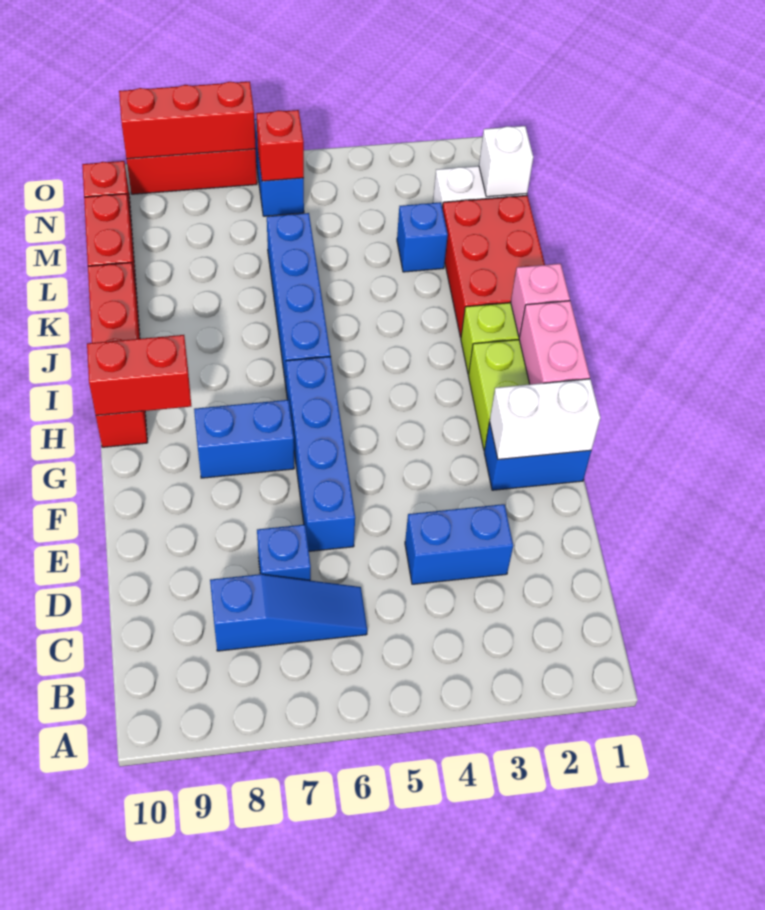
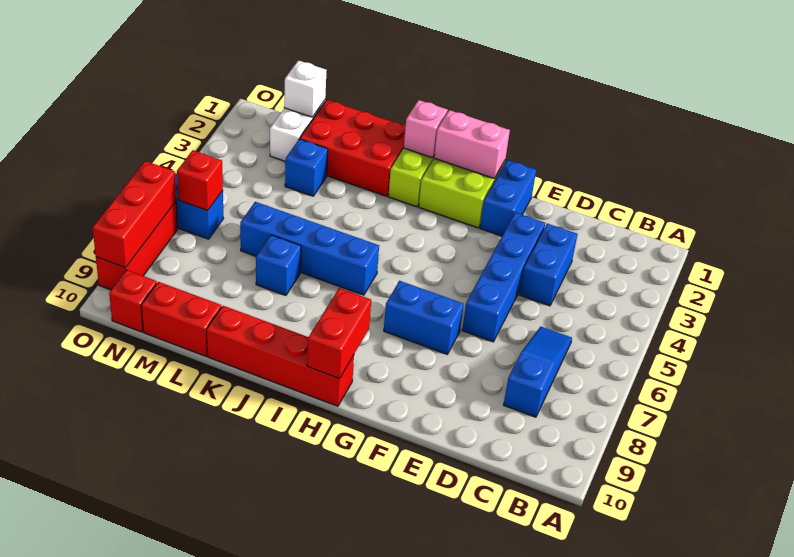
blue 1x1 brick [257,525,311,581] -> blue 1x1 brick moved to [256,235,301,295]
blue 1x4 brick [286,357,355,551] -> blue 1x4 brick turned to [462,213,545,342]
white 1x2 brick [490,379,600,460] -> none
blue 1x2 brick [194,400,294,478] -> blue 1x2 brick turned to [384,281,464,354]

